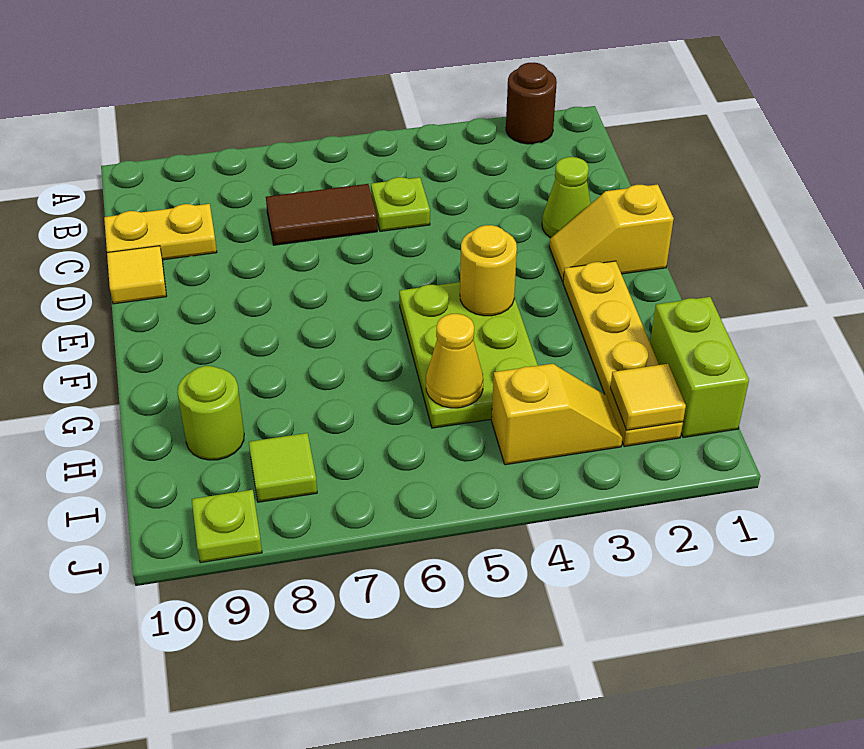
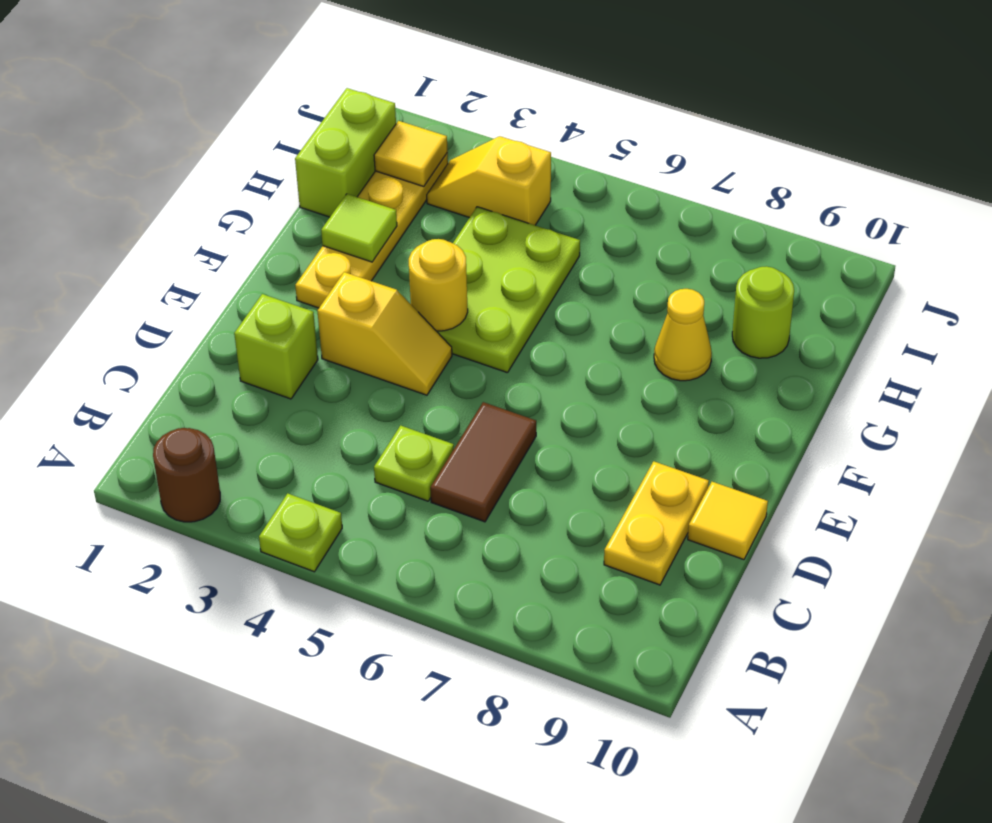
brown 1x2 tile [266,184,377,245] -> brown 1x2 tile turned to [430,402,536,522]
yellow 1x2 plate [104,204,217,260] -> yellow 1x2 plate turned to [604,461,709,585]
lime 1x1 cone [542,157,591,238] -> lime 1x1 brick [234,294,318,399]
yellow 1x2 slope [550,184,674,282] -> yellow 1x2 slope moved to [317,272,452,395]
yellow 1x1 cone [426,314,483,408] -> yellow 1x1 cone moved to [654,289,712,381]
lime 1x1 tile [249,433,317,502] -> lime 1x1 tile moved to [321,194,397,262]
lime 1x1 plate [192,490,262,563] -> lime 1x1 plate moved to [259,493,342,572]

